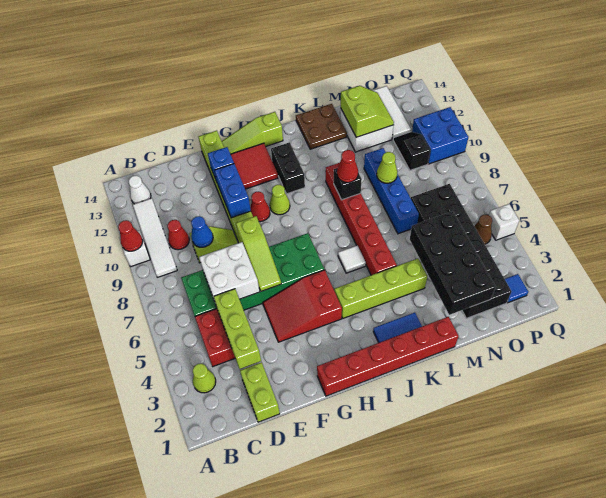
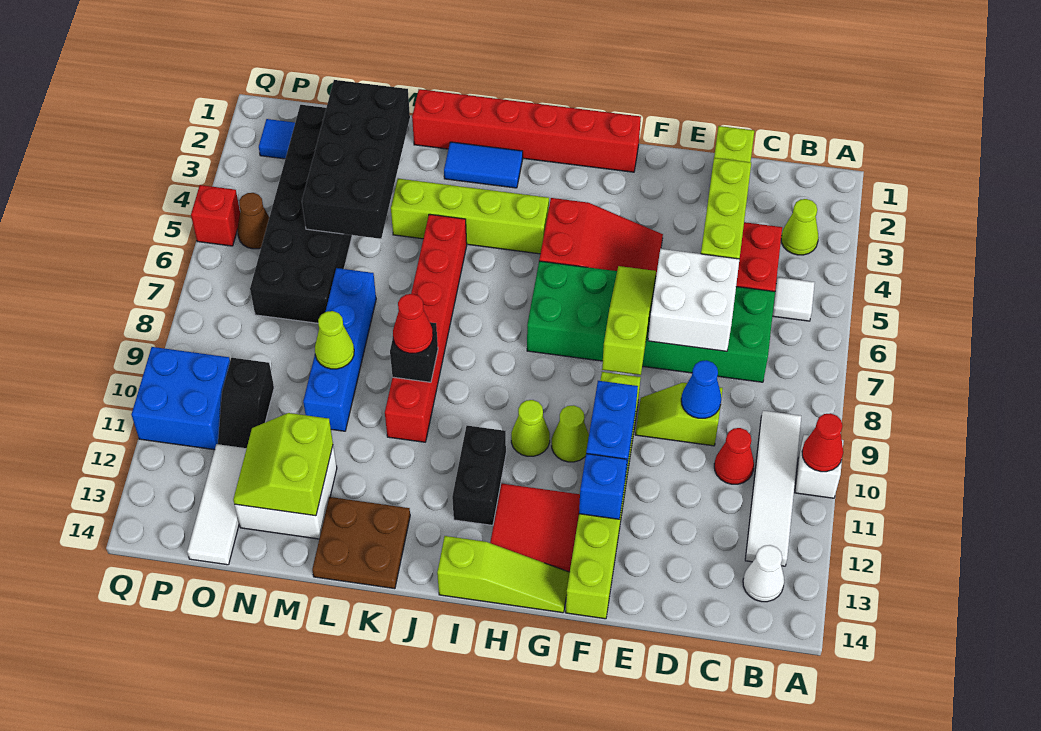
red 1x1 cone [250,192,270,222] -> lime 1x1 cone [552,405,589,462]
white 1x1 tile [338,245,366,273] -> white 1x1 tile moved to [773,277,815,321]
white 1x1 brick [489,204,519,240] -> red 1x1 brick [191,185,240,246]

